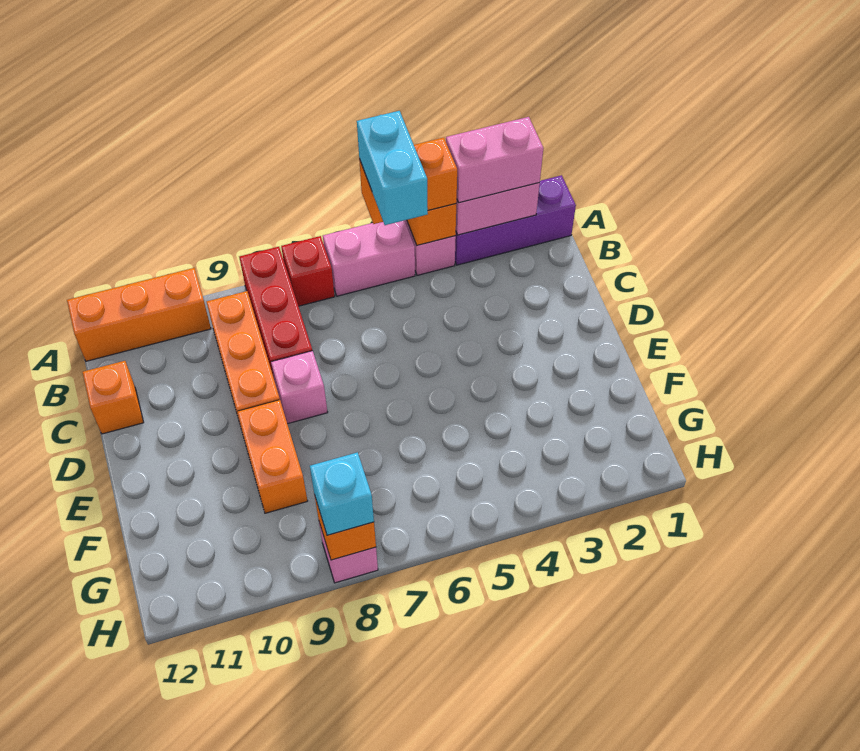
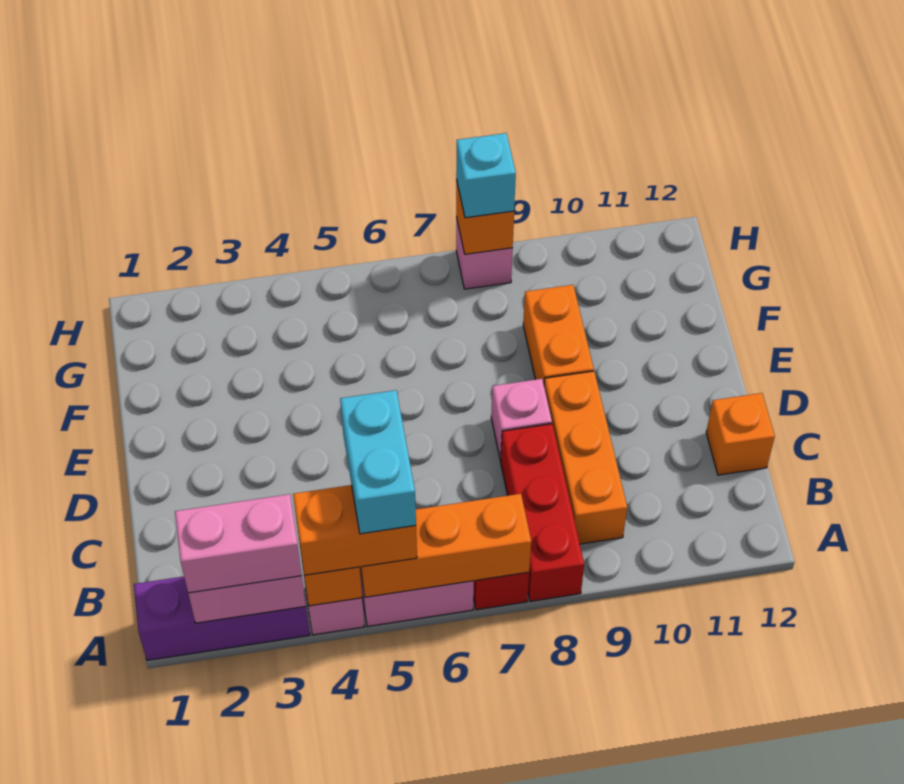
orange 1x3 brick [67,268,211,361] -> orange 1x3 brick moved to [360,494,531,597]

